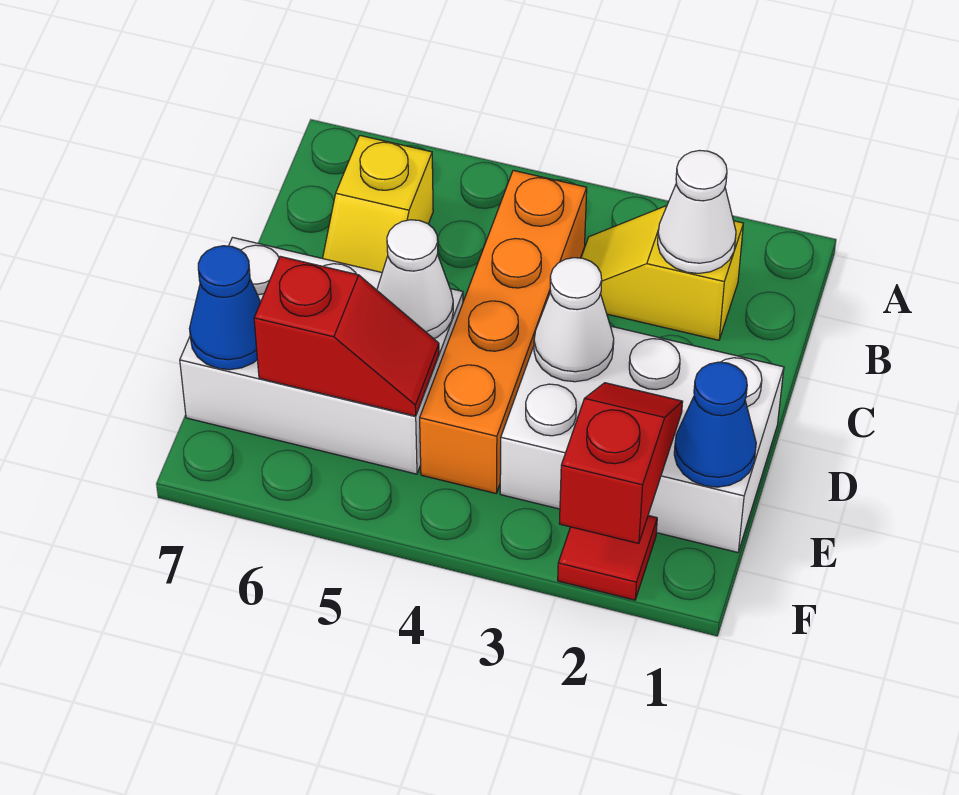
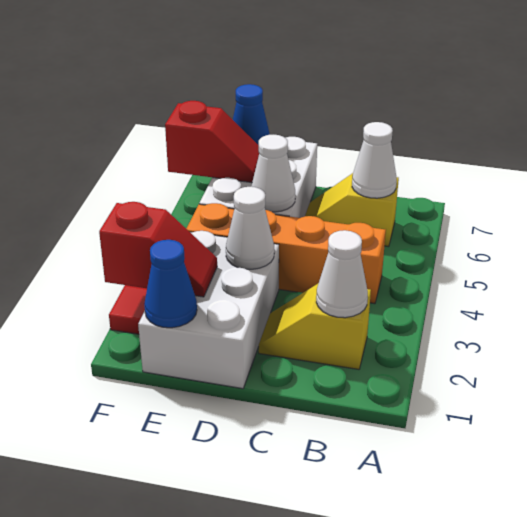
yellow 1x2 slope [581,206,743,340] -> yellow 1x2 slope turned to [259,283,371,369]
none -> white 1x1 cone [352,122,397,198]
red 1x2 slope [254,256,439,416] -> red 1x2 slope turned to [165,101,259,183]

